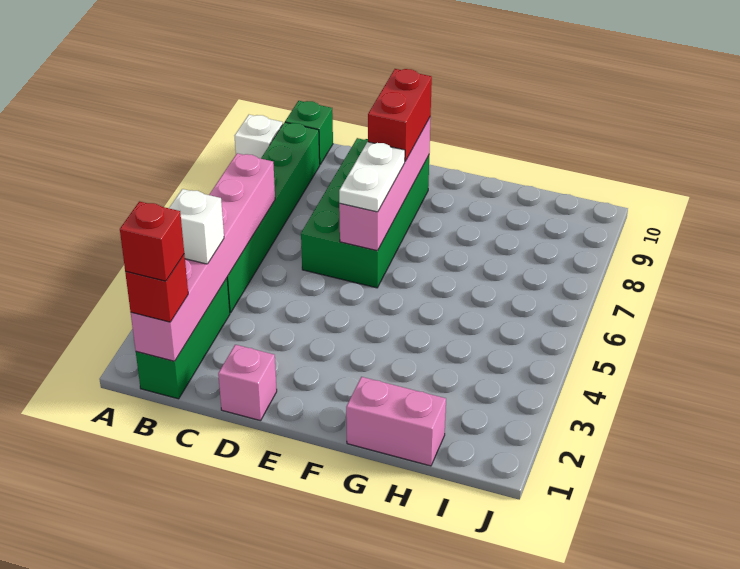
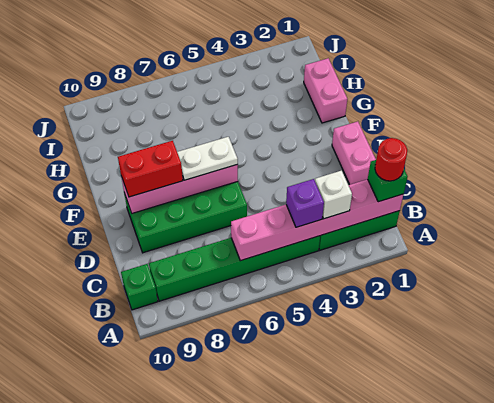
white 1x1 brick [235,115,283,159] -> none
red 1x1 brick [125,255,188,322] -> green 1x1 brick [368,160,408,202]
red 1x1 brick [120,202,184,281] -> red 1x1 round brick [375,138,407,181]
none -> purple 1x1 brick [286,179,324,227]
pink 1x1 brick [218,345,277,421] -> pink 1x2 brick [332,121,376,185]

